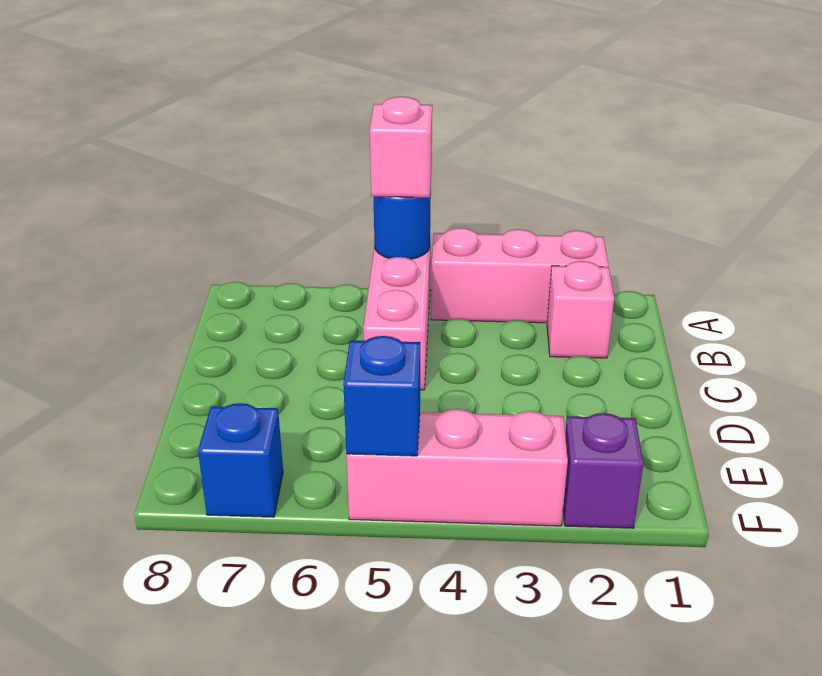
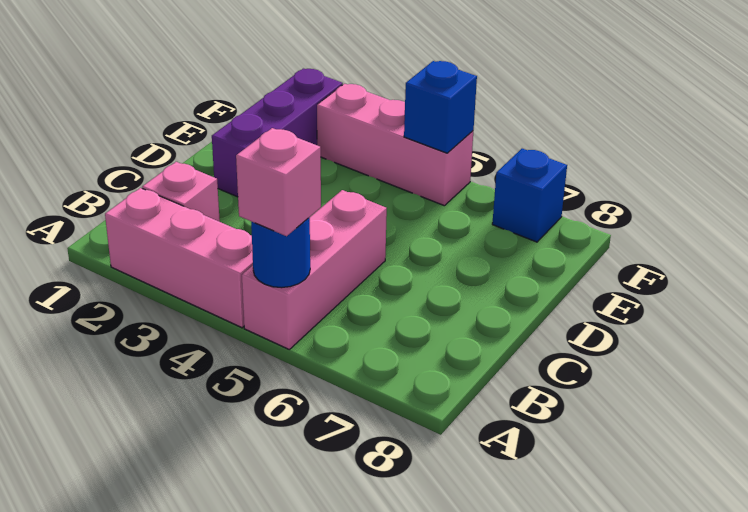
purple 1x1 brick [563,413,643,528] -> purple 1x3 brick [212,69,343,197]

